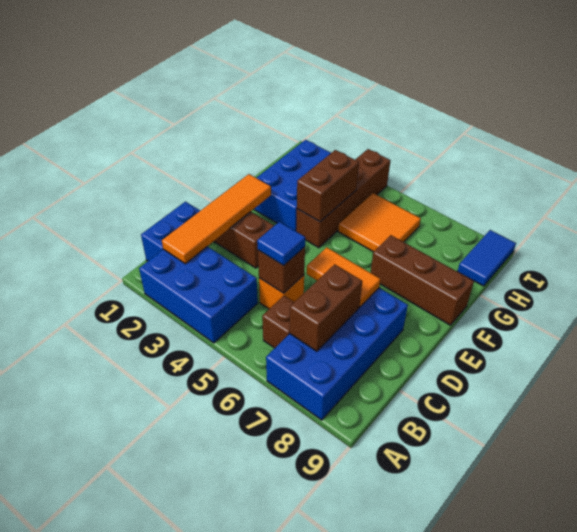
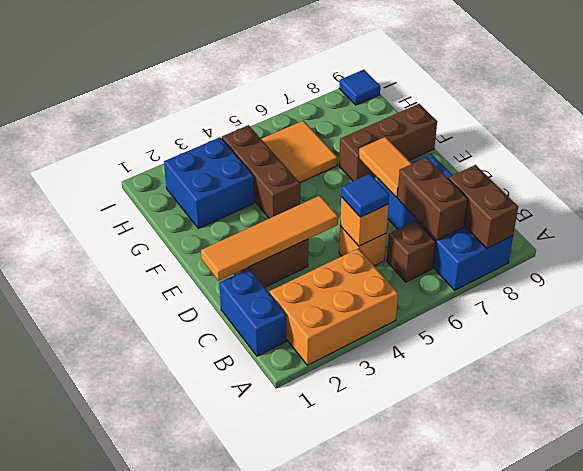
blue 2x3 brick [139,246,258,343] -> orange 2x3 brick [269,249,398,365]
orange 1x4 tile [162,174,271,264] -> orange 1x4 tile turned to [201,196,338,281]
brown 1x1 brick [258,247,305,293] -> orange 1x1 brick [340,197,389,246]
orange 1x2 tile [307,247,380,307] -> orange 1x2 tile turned to [359,137,412,197]
blue 2x3 brick [254,140,331,231] -> blue 2x2 brick [164,137,254,228]
brown 1x4 brick [296,149,391,248] -> brown 1x3 brick [222,125,300,218]
brown 1x2 brick [297,150,359,222] -> brown 1x2 brick moved to [449,165,518,248]
blue 1x2 tile [457,230,516,286] -> blue 1x1 tile [339,70,380,105]

